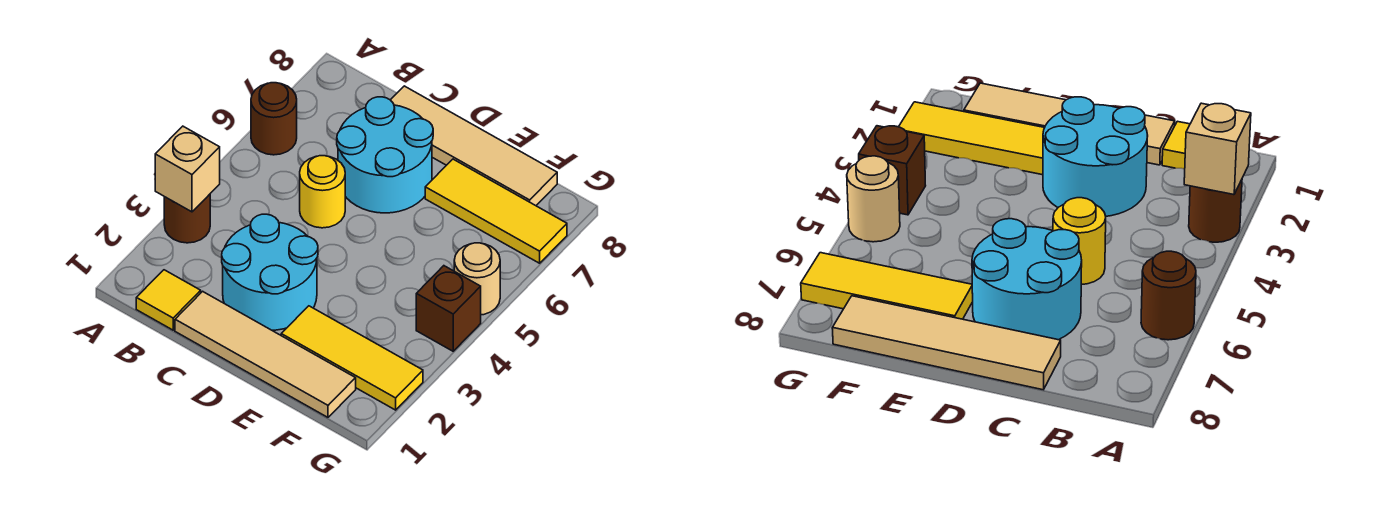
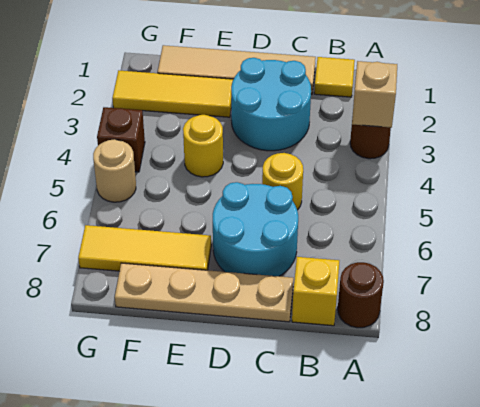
brown 1x1 round brick [251,83,297,155] -> brown 1x1 round brick moved to [338,262,384,328]
none -> yellow 1x1 brick [292,257,339,326]
tan 1x4 tile [391,86,557,206] -> tan 1x4 plate [115,263,294,322]
none -> yellow 1x1 round brick [183,115,223,177]

